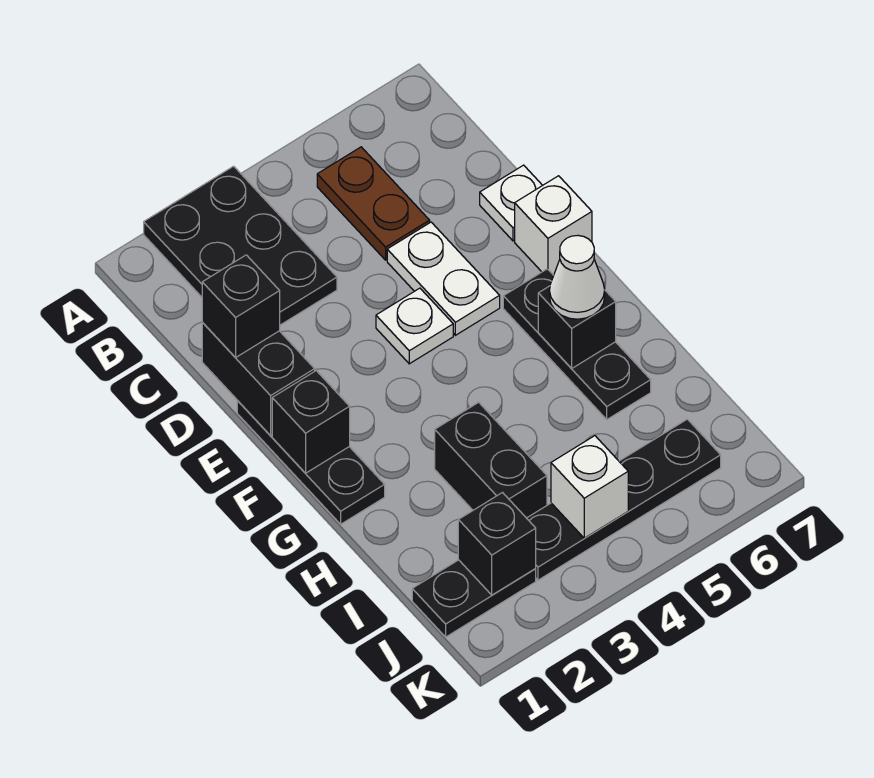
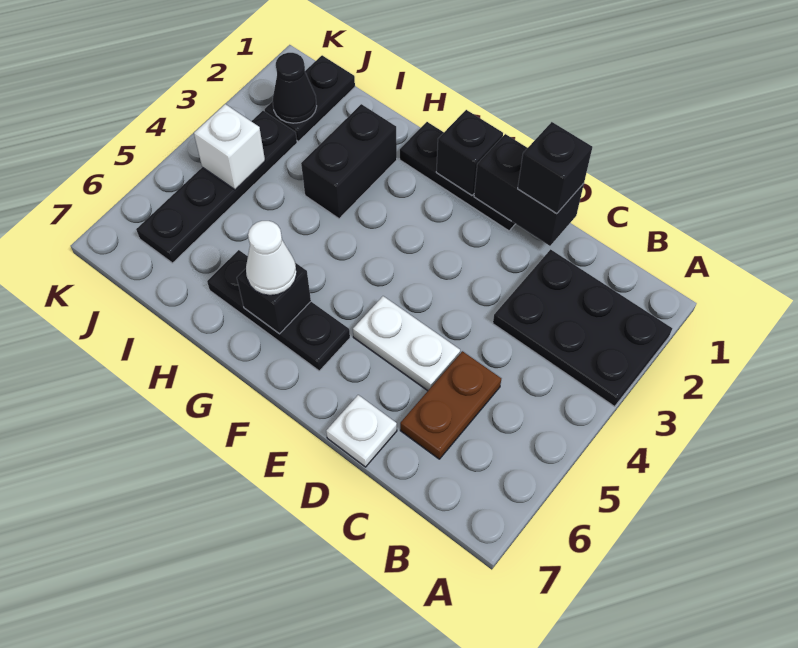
brown 1x2 plate [317,147,430,260] -> brown 1x2 plate turned to [400,351,501,459]
white 1x1 plate [376,288,453,364] -> none
white 1x1 brick [515,176,592,275] -> none
black 1x2 brick [435,402,547,518] -> black 1x2 brick turned to [301,104,397,219]
black 1x1 brick [458,493,536,595] -> black 1x1 cone [273,53,317,123]

